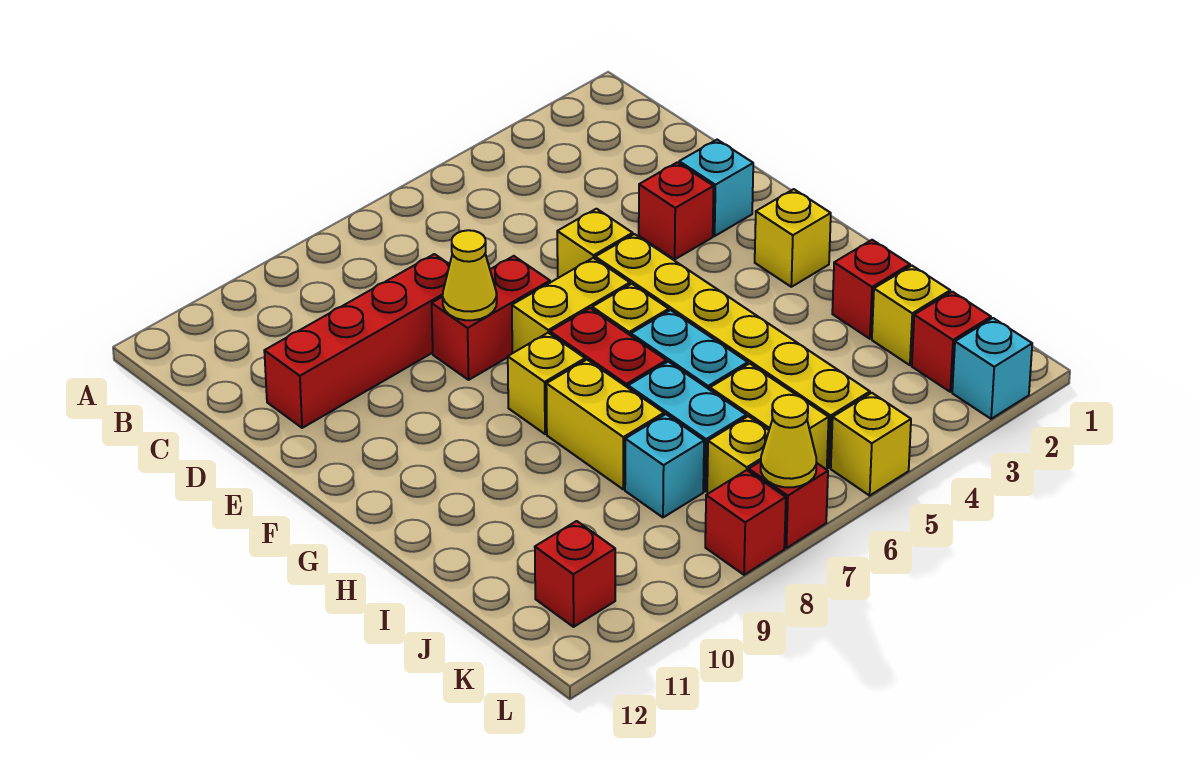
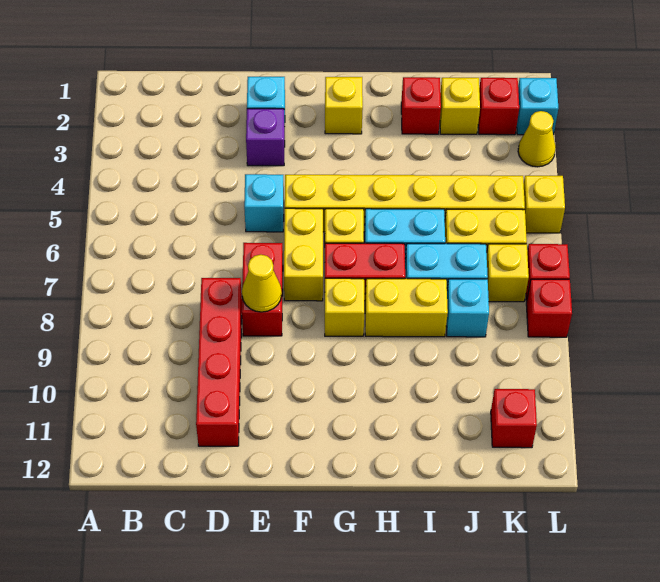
red 1x1 brick [639,162,714,259] -> purple 1x1 brick [246,109,285,166]
yellow 1x1 brick [557,209,633,278] -> cyan 1x1 brick [244,174,284,232]
yellow 1x1 cone [761,395,816,487] -> yellow 1x1 cone moved to [518,111,556,167]

